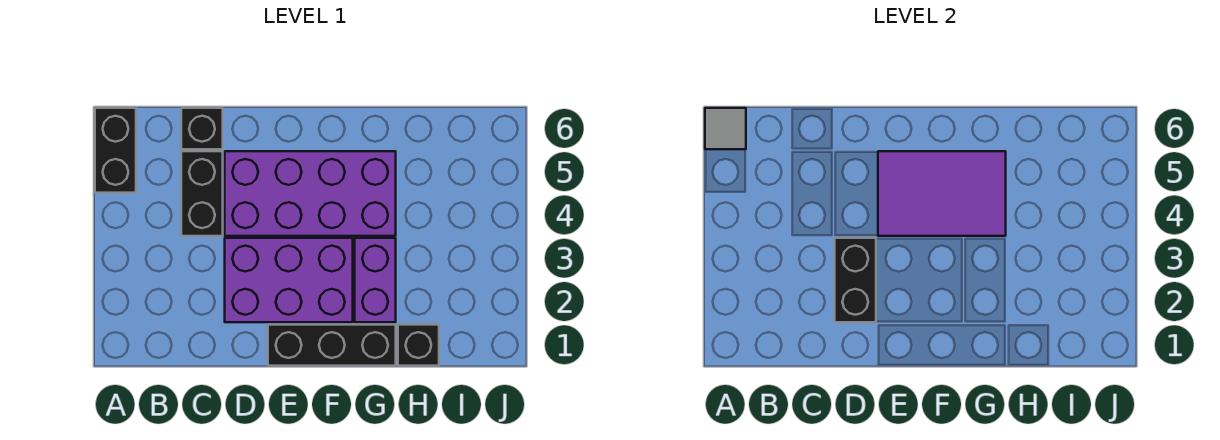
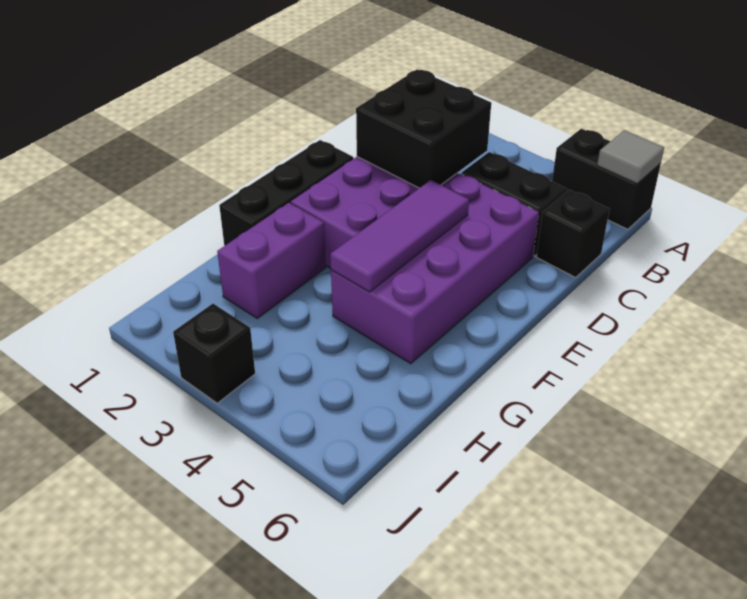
black 1x2 brick [835,238,876,322] -> black 2x2 brick [356,70,491,188]
purple 2x3 tile [878,151,1006,236] -> purple 1x3 tile [330,180,469,292]
purple 1x2 brick [355,238,396,322] -> purple 1x2 brick turned to [217,203,326,318]
black 1x1 brick [398,325,439,366] -> black 1x1 brick moved to [173,304,255,403]

